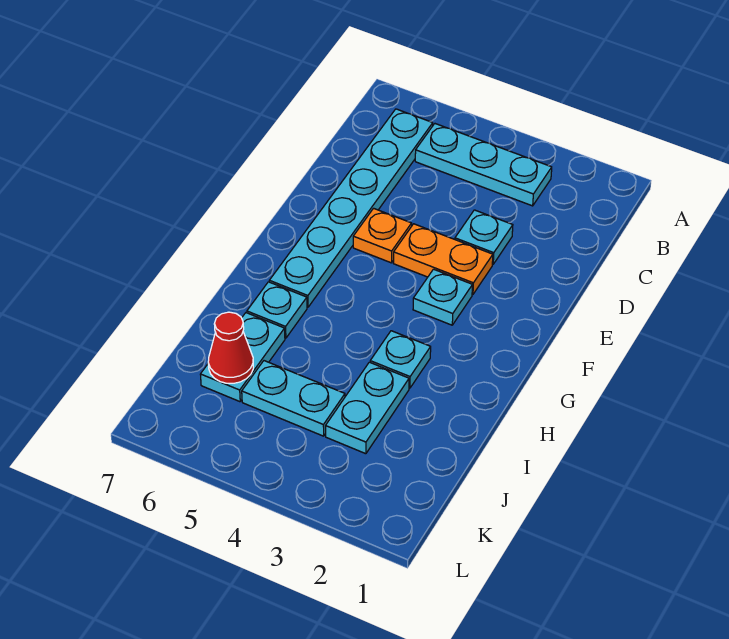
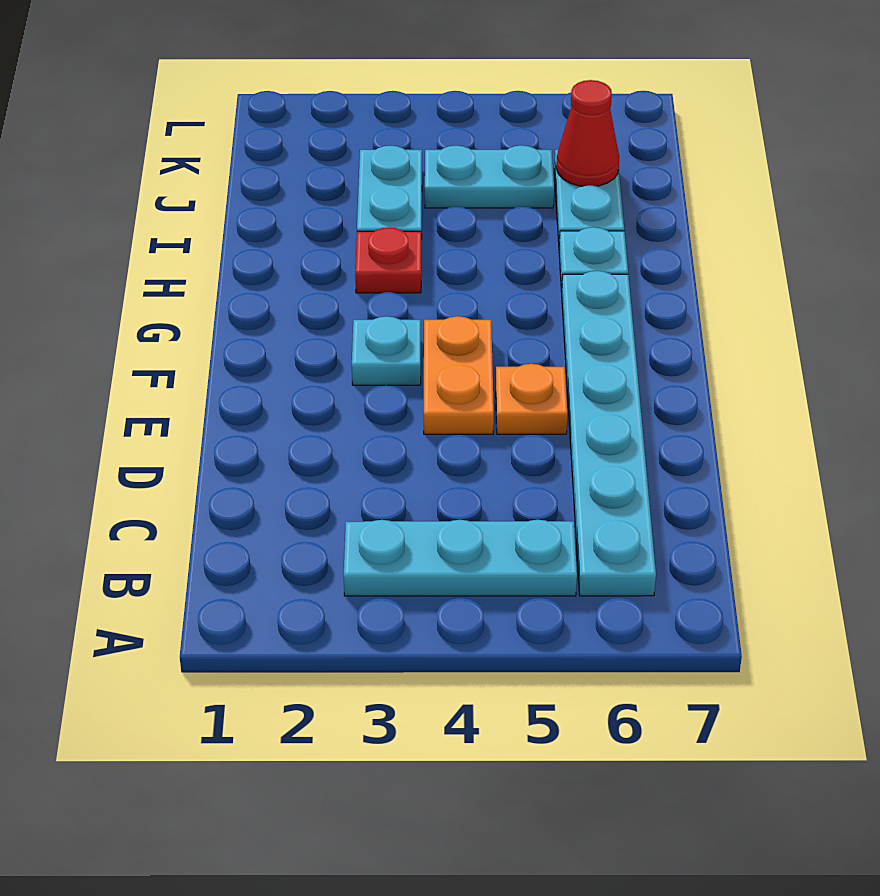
cyan 1x1 plate [455,210,513,264] -> none
orange 1x2 plate [394,224,493,295] -> orange 1x2 plate turned to [424,316,494,434]
cyan 1x1 plate [370,331,431,388] -> red 1x1 plate [355,227,421,293]

